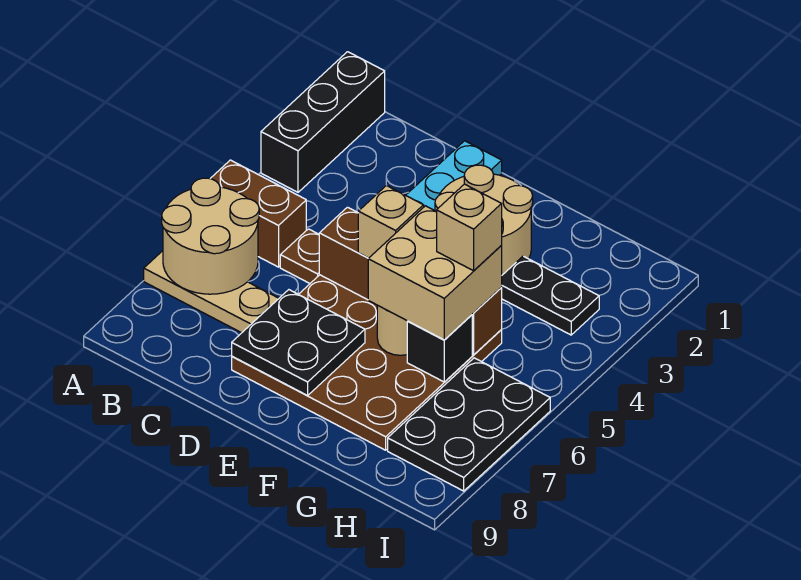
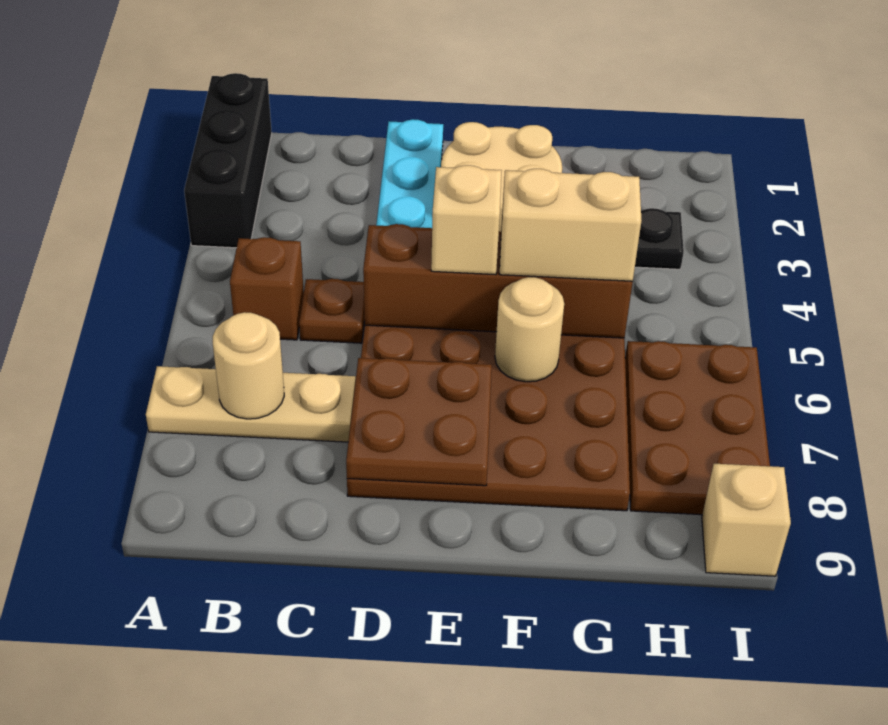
brown 1x2 brick [210,160,306,267] -> brown 1x1 brick [230,237,304,340]
tan 2x2 round brick [162,178,259,294] -> tan 1x1 round brick [213,312,284,419]
black 2x2 plate [232,290,365,395] -> brown 2x2 plate [346,358,492,486]
tan 2x2 brick [368,206,502,340] -> tan 1x2 brick [500,169,642,281]
tan 1x1 brick [437,184,502,271] -> tan 1x1 brick moved to [702,464,791,576]
black 1x1 brick [407,315,472,382] -> none
black 2x3 plate [388,358,550,491] -> brown 2x3 plate [625,341,770,515]

